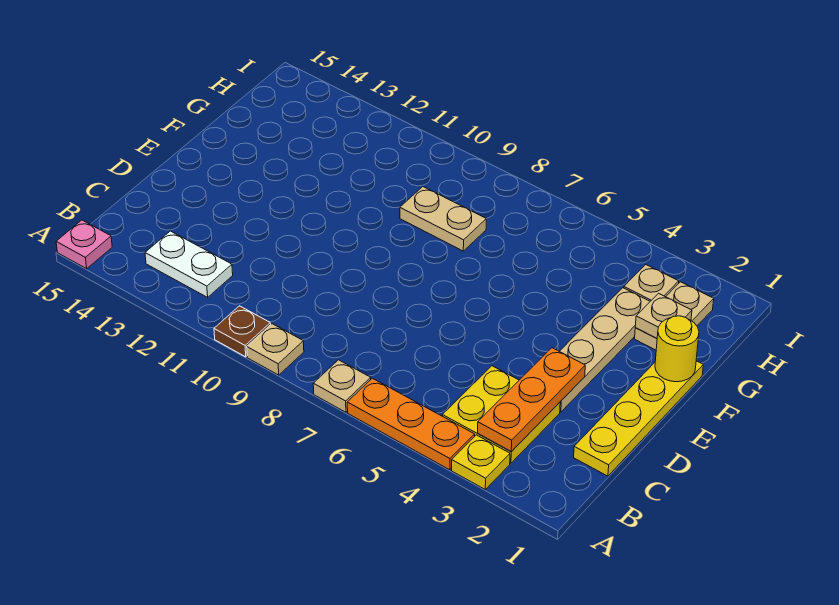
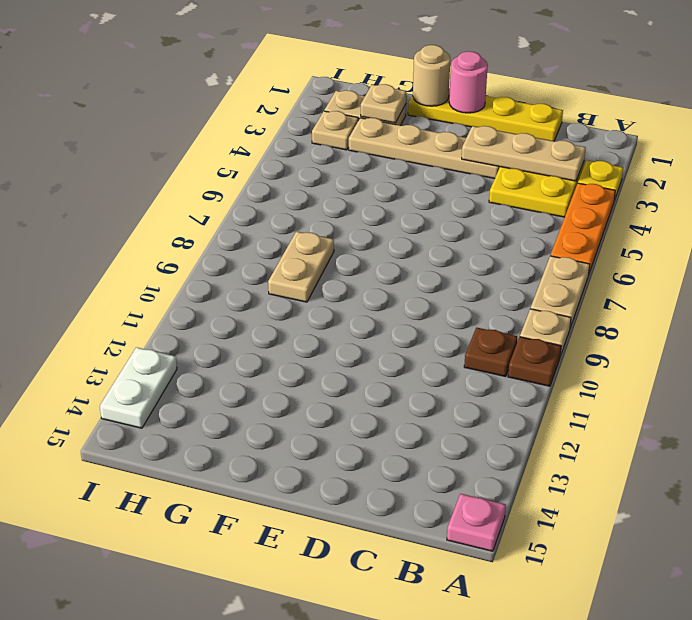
tan 1x1 plate [313,360,371,412] -> tan 1x2 plate [531,256,590,327]
orange 1x3 plate [478,348,585,452] -> tan 1x3 plate [462,126,586,181]
none -> brown 1x1 plate [464,328,517,377]
white 1x2 plate [145,231,233,297] -> white 1x2 plate moved to [100,347,177,428]
none -> pink 1x1 round brick [449,51,488,113]
yellow 1x1 round brick [655,316,699,382] -> tan 1x1 round brick [413,45,450,106]

